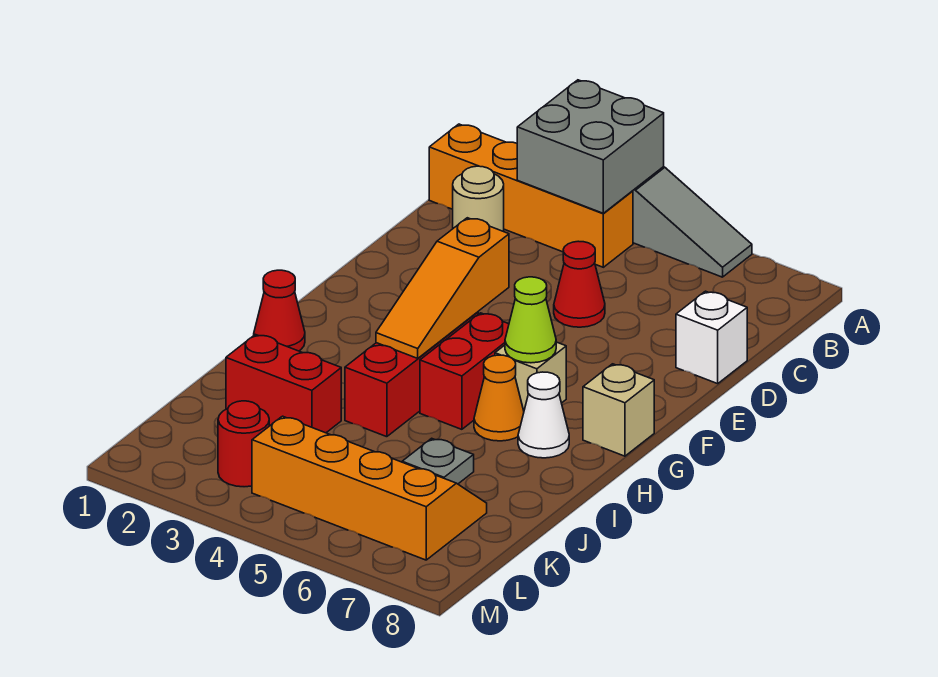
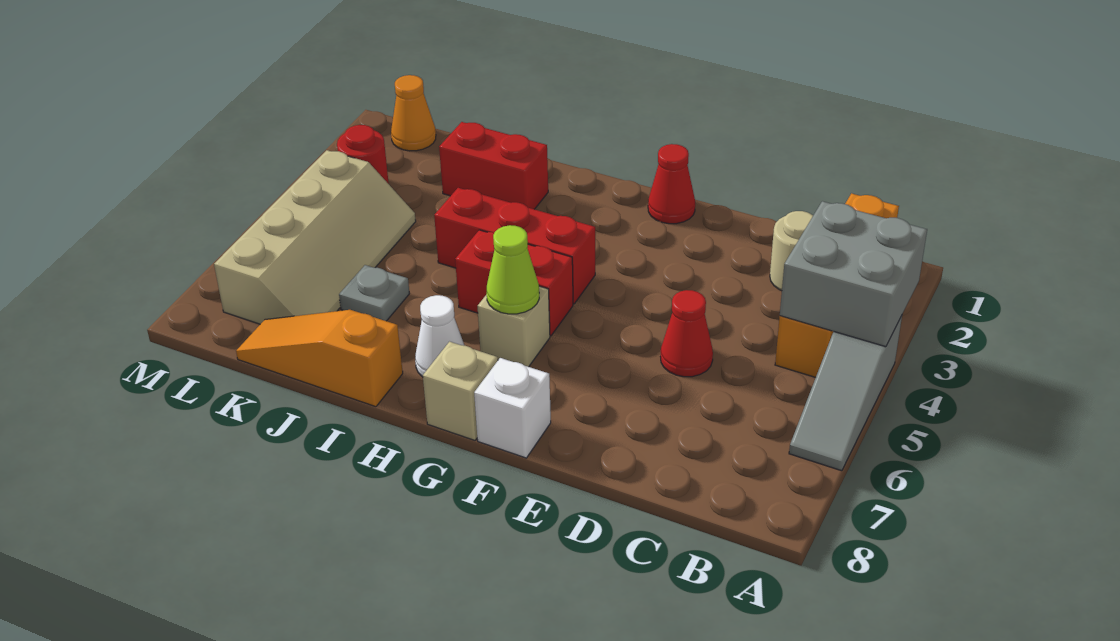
white 1x1 brick [676,291,747,384] -> white 1x1 brick moved to [474,358,551,458]
orange 1x3 slope [376,218,509,358] -> orange 1x3 slope moved to [236,310,403,407]
red 1x1 cone [254,270,305,351] -> red 1x1 cone moved to [648,144,695,224]
orange 1x1 cone [474,355,524,441] -> orange 1x1 cone moved to [391,75,436,151]
red 1x2 brick [226,335,341,433] -> red 1x2 brick turned to [439,122,548,209]
orange 2x4 slope [252,416,487,560] -> tan 2x4 slope [214,150,416,324]

